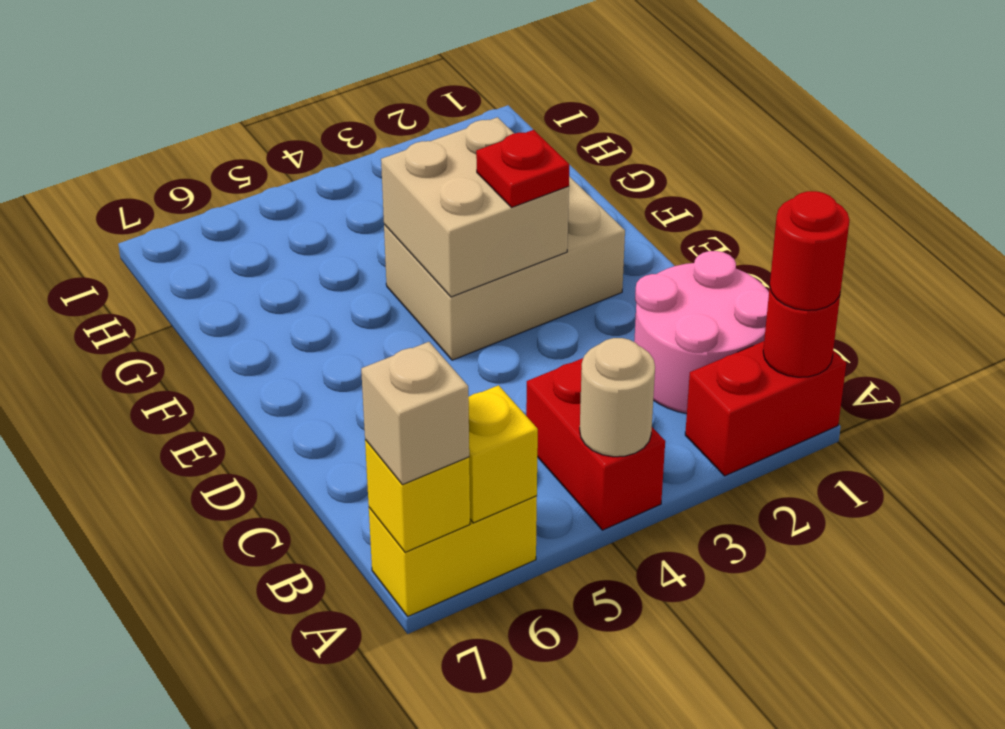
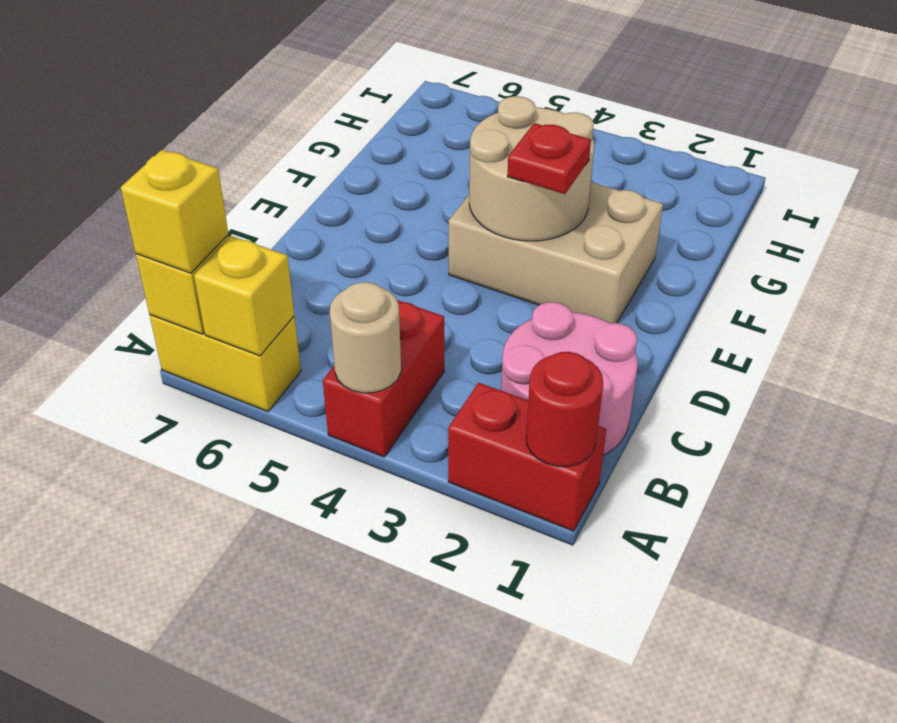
red 1x1 round brick [770,191,849,310] -> none
tan 1x1 brick [361,342,469,485] -> yellow 1x1 brick [121,150,228,273]
tan 2x2 brick [381,117,569,297] -> tan 2x2 round brick [469,96,594,241]

